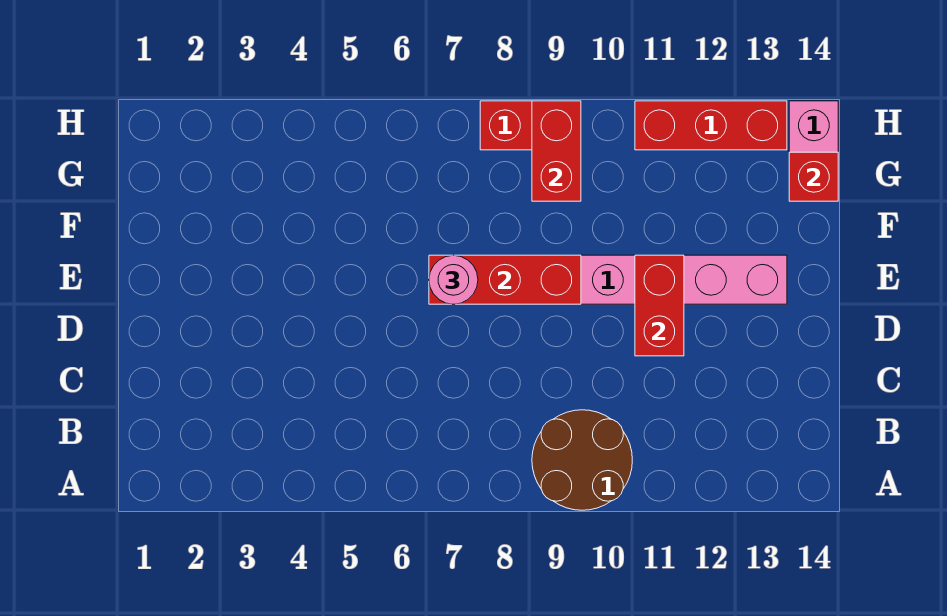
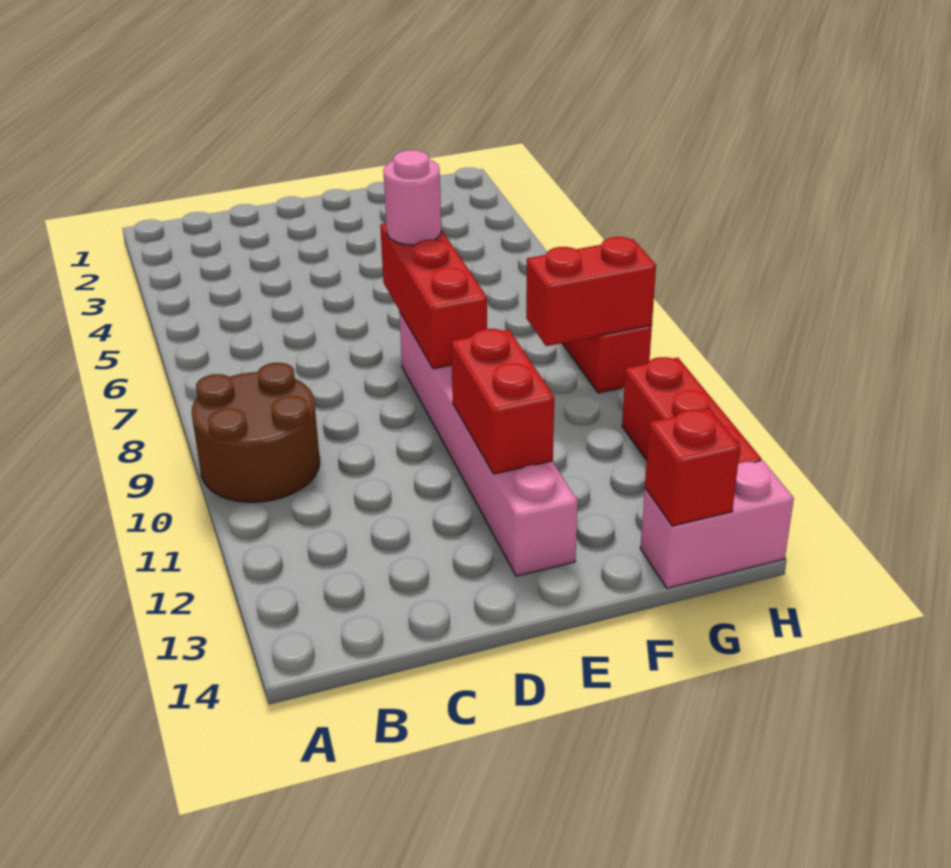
red 1x2 brick [635,255,684,356] -> red 1x2 brick turned to [451,329,554,474]

